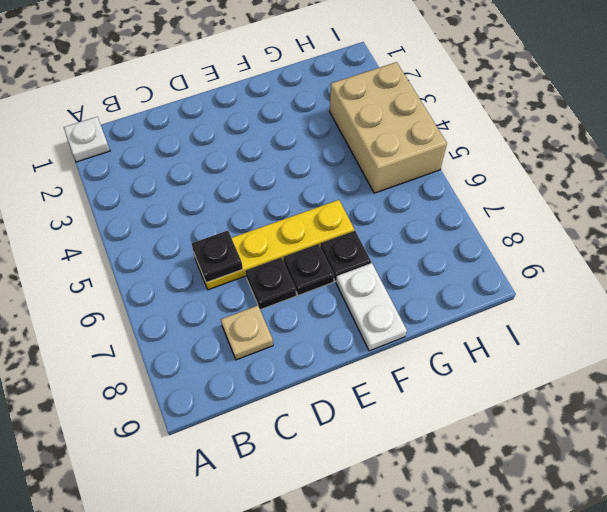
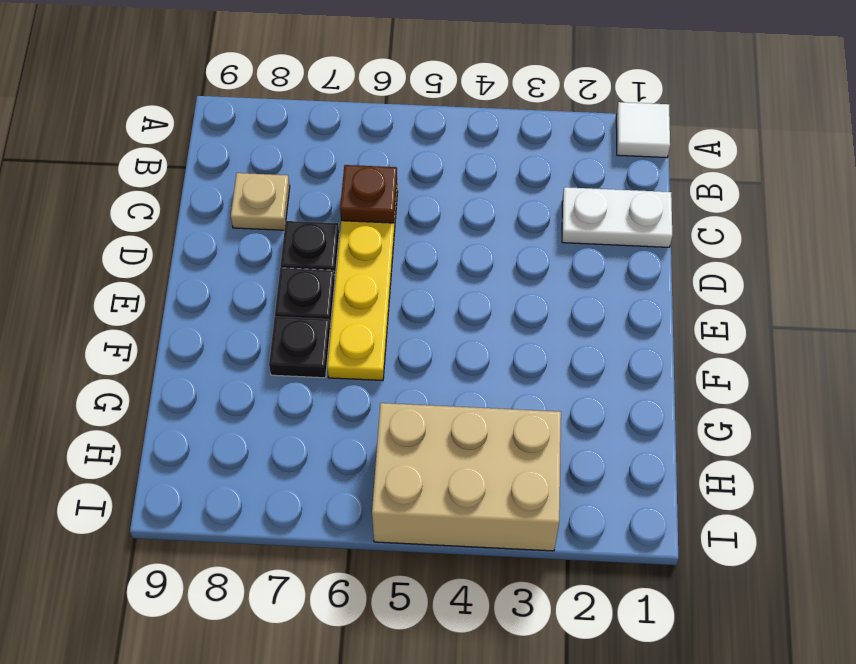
white 1x1 plate [64,117,110,162] -> white 1x1 tile [616,102,670,158]
black 1x1 plate [192,231,243,283] -> brown 1x1 plate [340,165,397,223]
white 1x2 plate [336,263,407,351] -> white 1x2 plate moved to [562,187,672,247]

